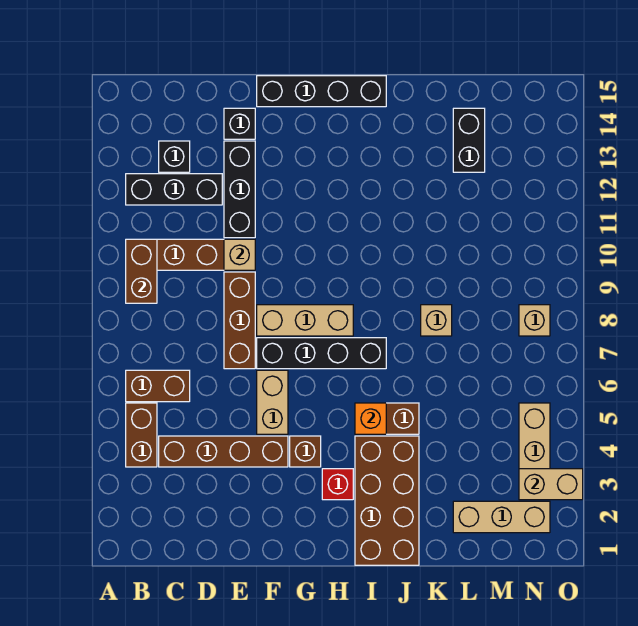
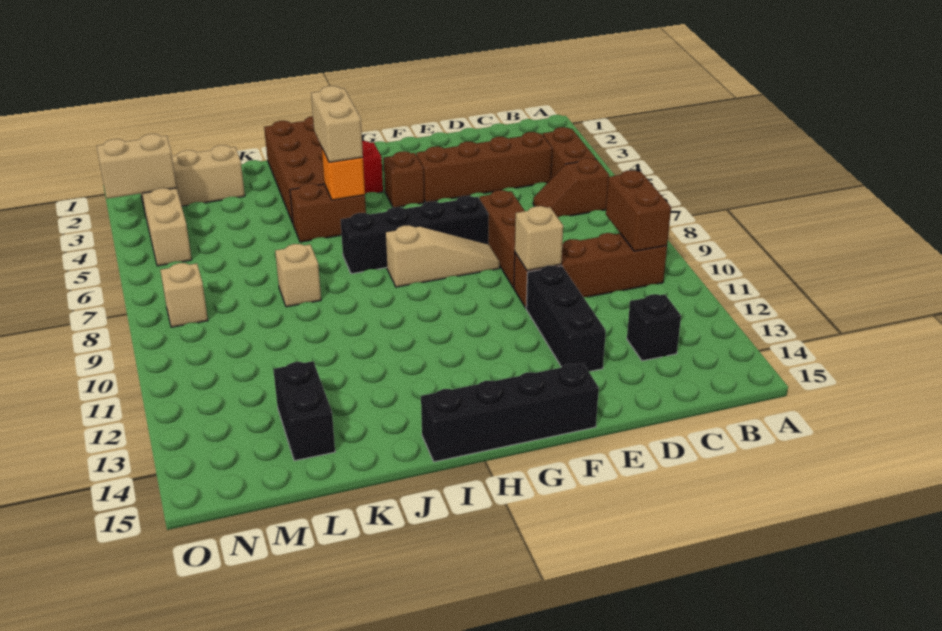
brown 1x2 brick [126,370,190,402] -> brown 1x2 slope [533,158,609,217]
black 1x3 brick [126,174,222,205] -> none
black 1x1 brick [224,108,255,139] -> none
tan 1x2 brick [257,370,288,434] -> tan 1x2 brick moved to [311,86,363,162]
tan 1x3 brick [257,305,353,336] -> tan 1x3 slope [385,225,500,287]

